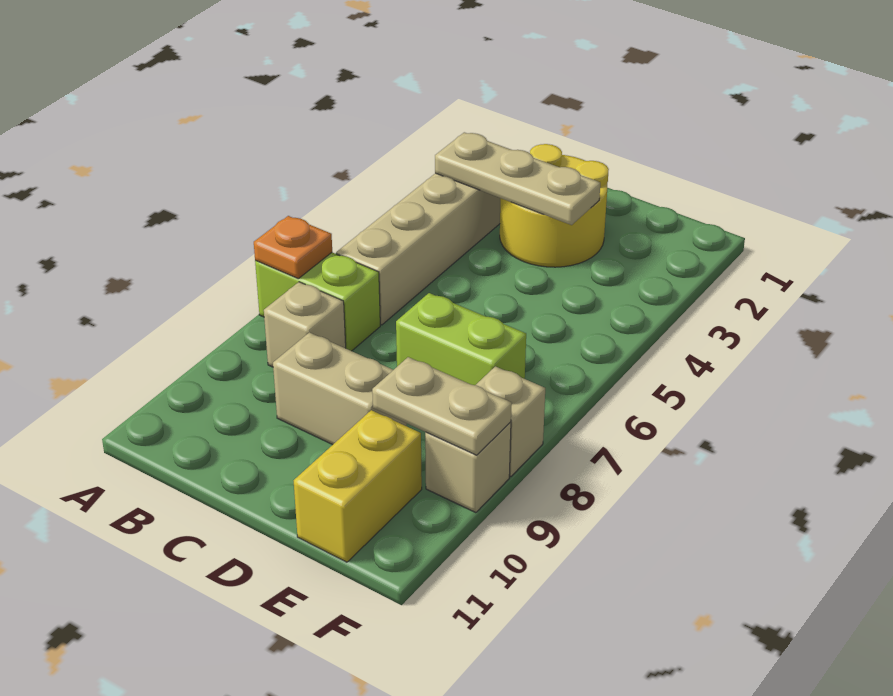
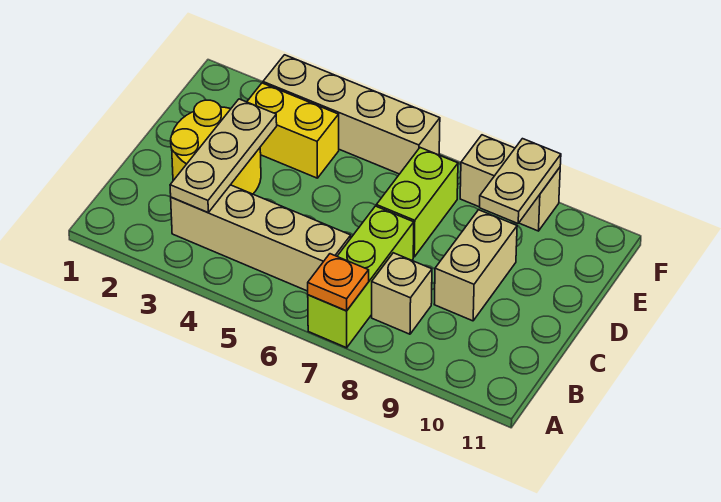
lime 1x2 brick [255,252,380,351] -> lime 1x3 brick [308,206,414,348]
yellow 1x2 brick [294,410,422,562] -> yellow 1x2 brick moved to [247,83,339,178]
none -> tan 1x4 brick [263,55,440,174]

